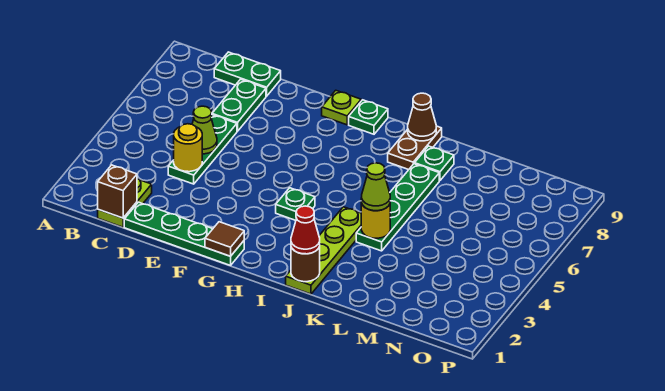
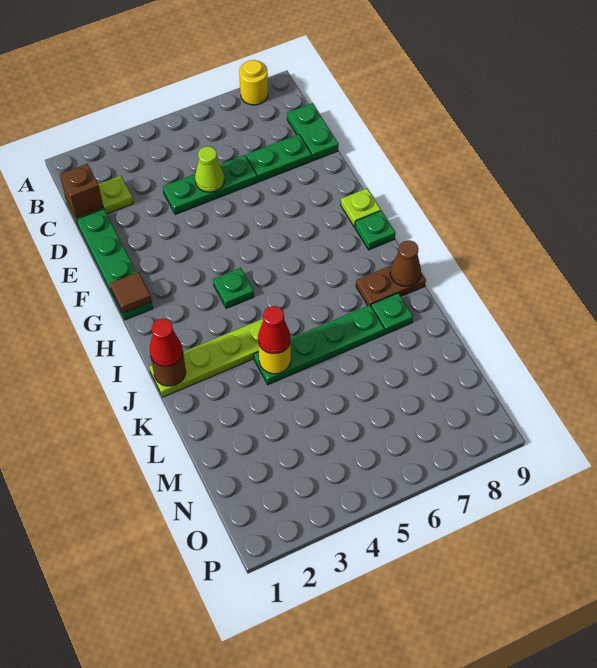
yellow 1x1 round brick [174,124,202,172] -> yellow 1x1 round brick moved to [239,60,268,105]
lime 1x1 cone [361,163,390,211] -> red 1x1 cone [258,306,290,354]

